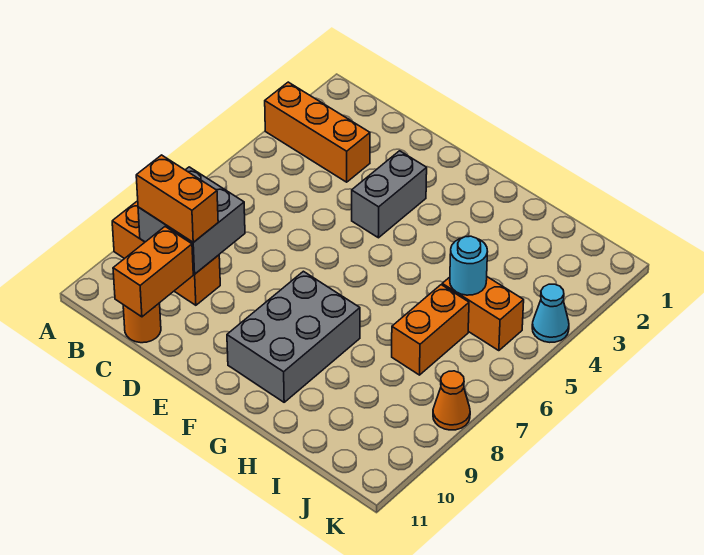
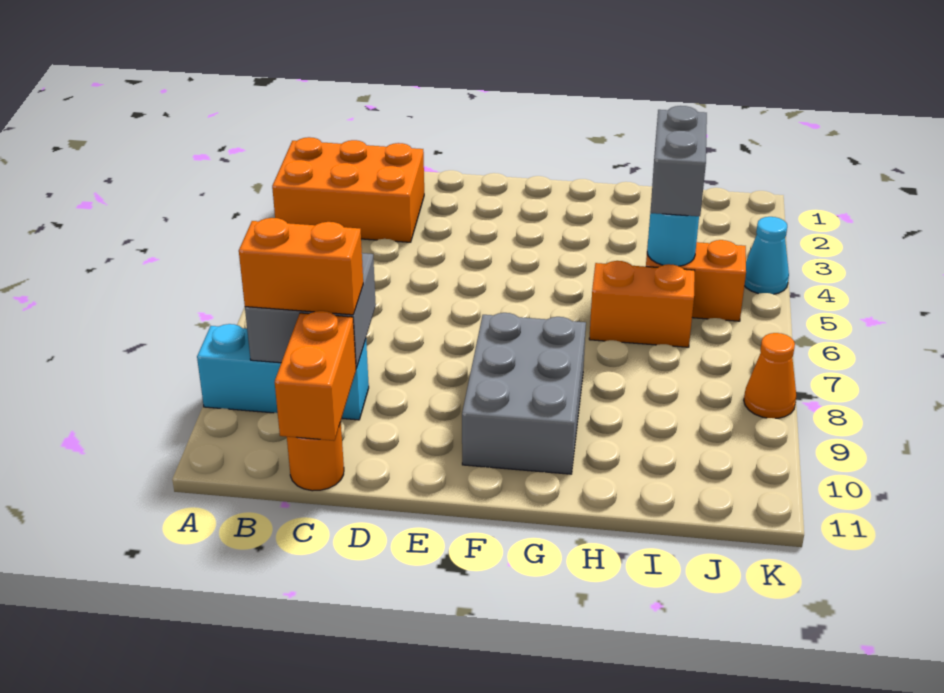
orange 1x3 brick [265,82,370,182] -> orange 2x3 brick [272,137,424,242]
orange 1x3 brick [112,202,220,305] -> cyan 1x3 brick [197,324,369,420]
grey 1x2 brick [352,151,427,238] -> grey 1x2 brick moved to [651,106,707,216]
orange 1x2 brick [392,285,469,375] -> orange 1x2 brick turned to [589,261,695,347]

